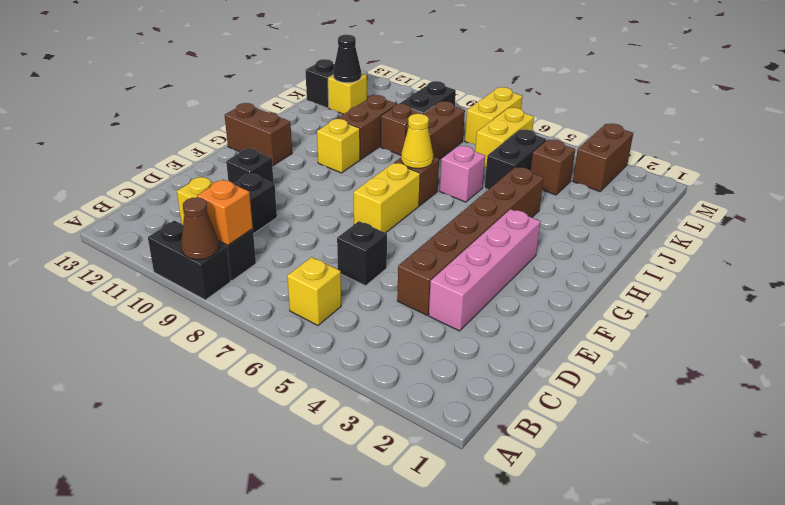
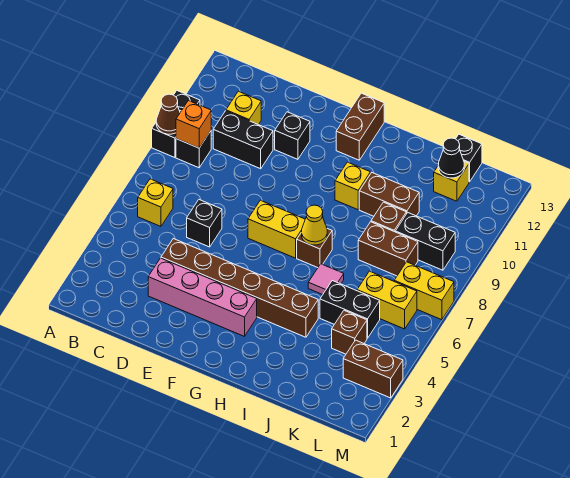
pink 1x1 brick [440,146,485,202] -> pink 1x1 tile [308,264,344,295]

